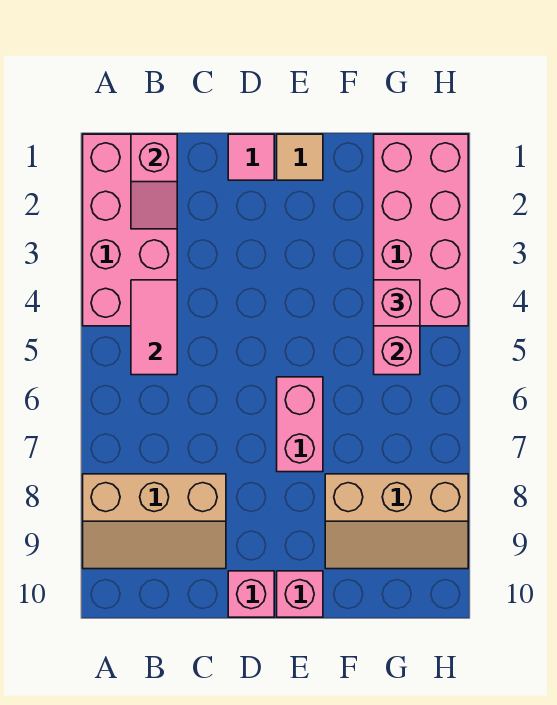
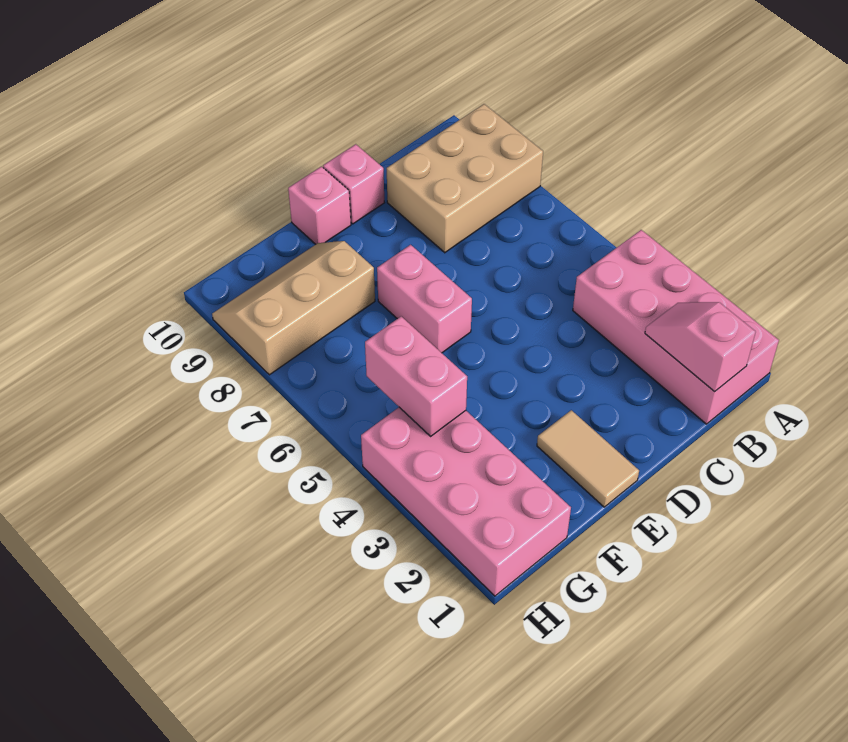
tan 2x3 slope [83,474,226,569] -> tan 2x3 brick [387,104,543,253]
pink 1x2 tile [131,280,177,375] -> none
pink 1x1 tile [228,134,274,180] -> none
tan 1x1 tile [277,134,323,180] -> tan 1x2 tile [537,410,639,507]
pink 1x1 brick [374,280,420,326] -> none

